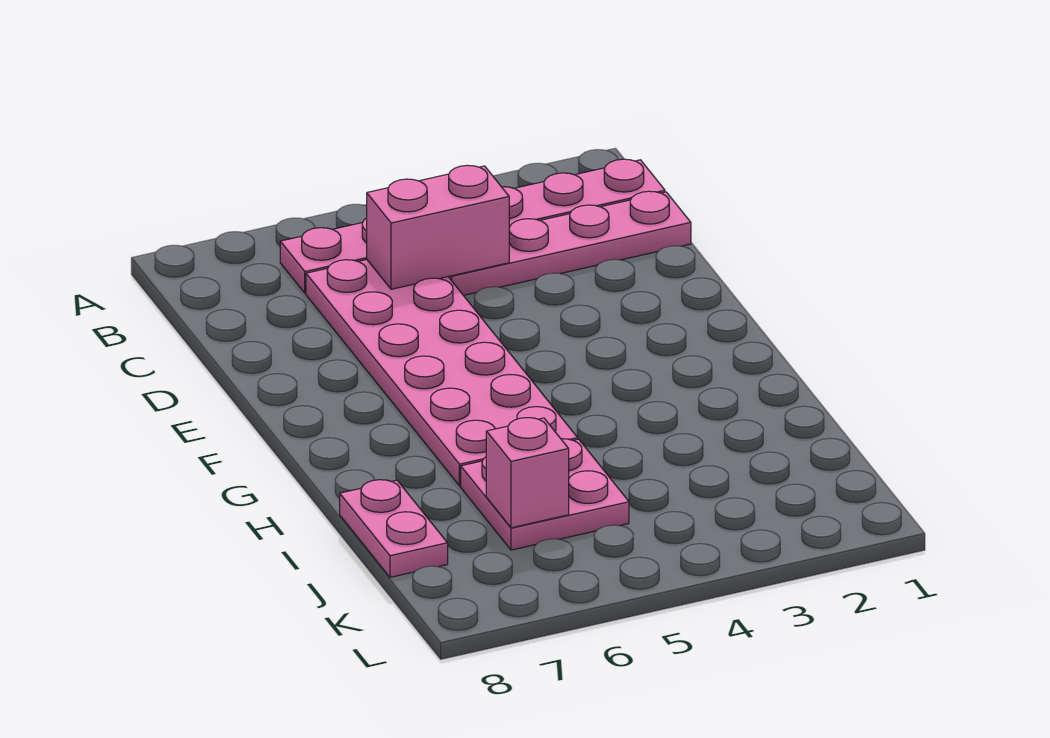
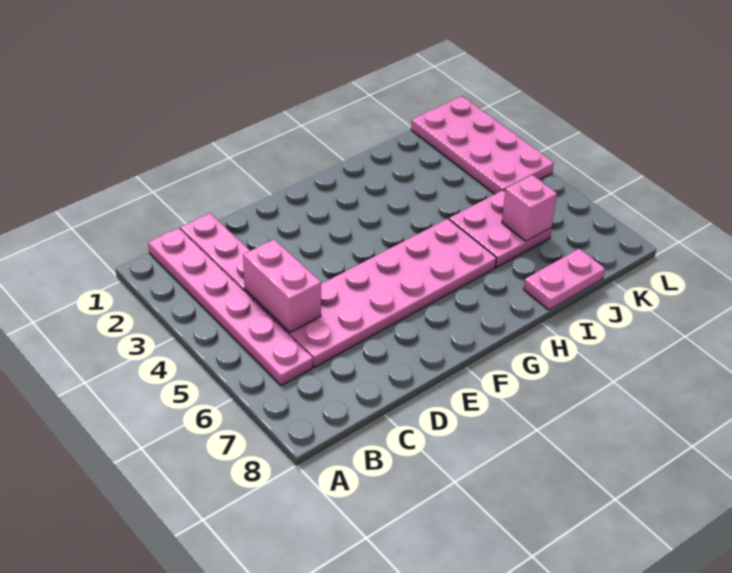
none -> pink 2x4 plate [411,96,554,194]

